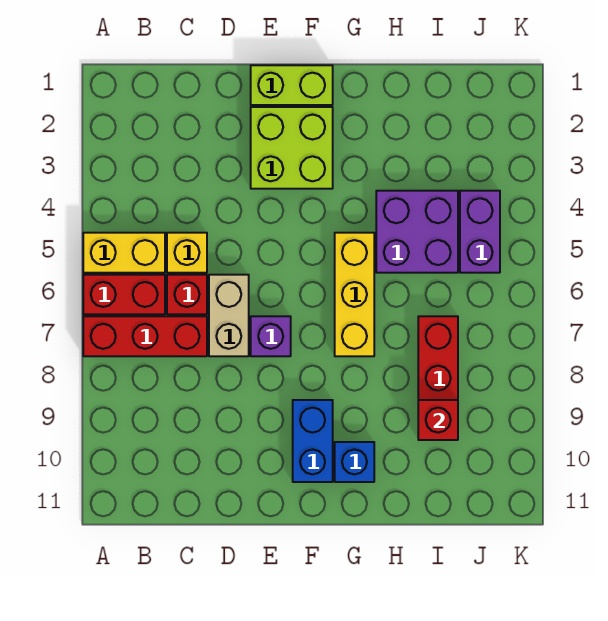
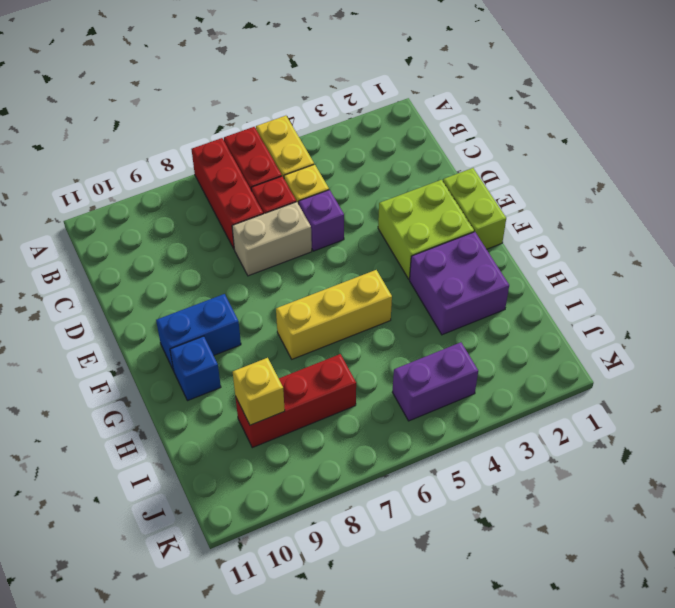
purple 1x1 brick [251,316,291,356] -> purple 1x1 brick moved to [299,190,344,251]
purple 2x2 brick [376,191,458,273] -> purple 2x2 brick moved to [410,232,509,335]
red 1x1 brick [418,400,458,440] -> yellow 1x1 brick [233,358,285,425]

